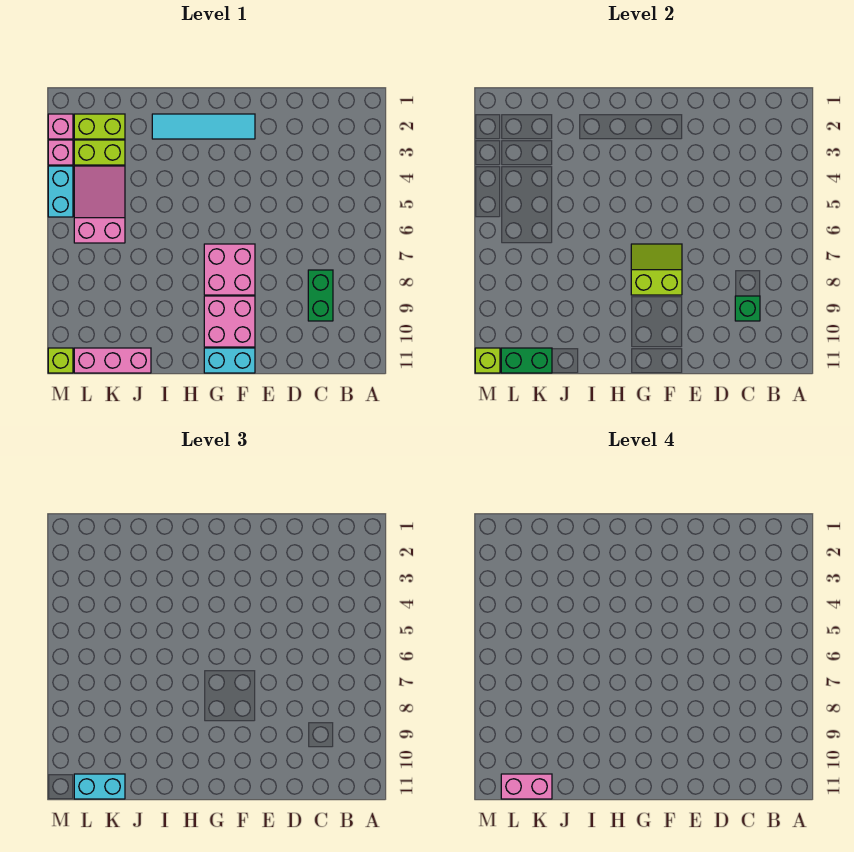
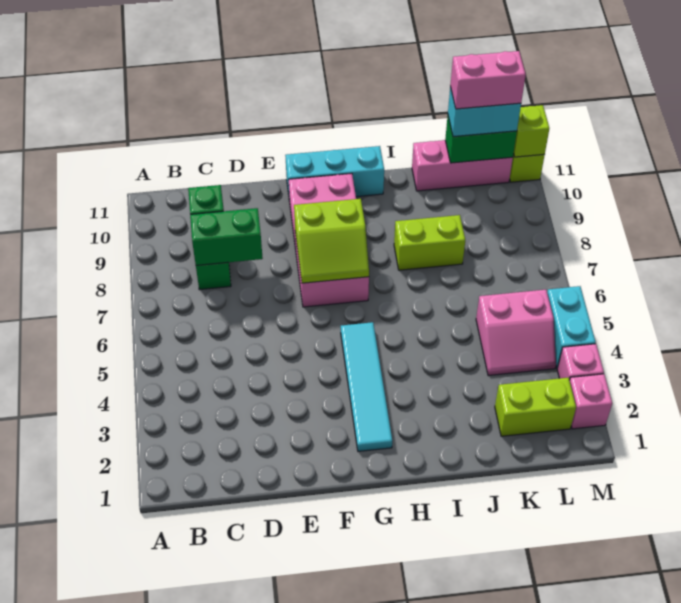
none -> green 1x2 brick [190,208,263,265]
cyan 1x4 tile [152,114,255,139] -> cyan 1x4 tile turned to [341,322,392,451]
cyan 1x2 brick [204,348,255,373] -> cyan 1x3 brick [285,146,384,202]
lime 1x2 brick [74,140,125,165] -> lime 1x2 brick moved to [394,215,465,270]
pink 2x3 slope [74,166,125,243] -> pink 2x2 slope [476,290,556,376]

